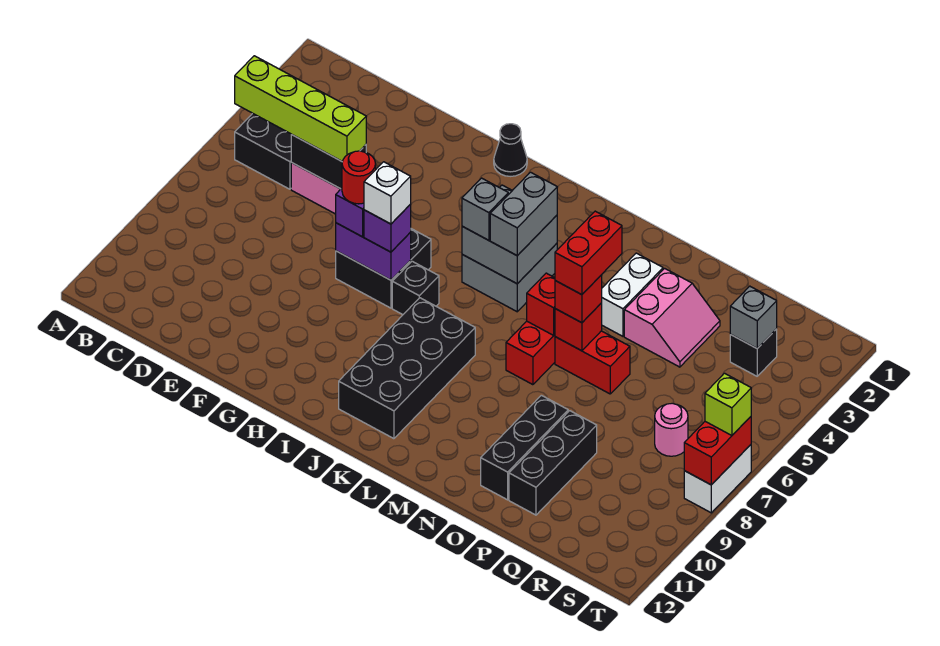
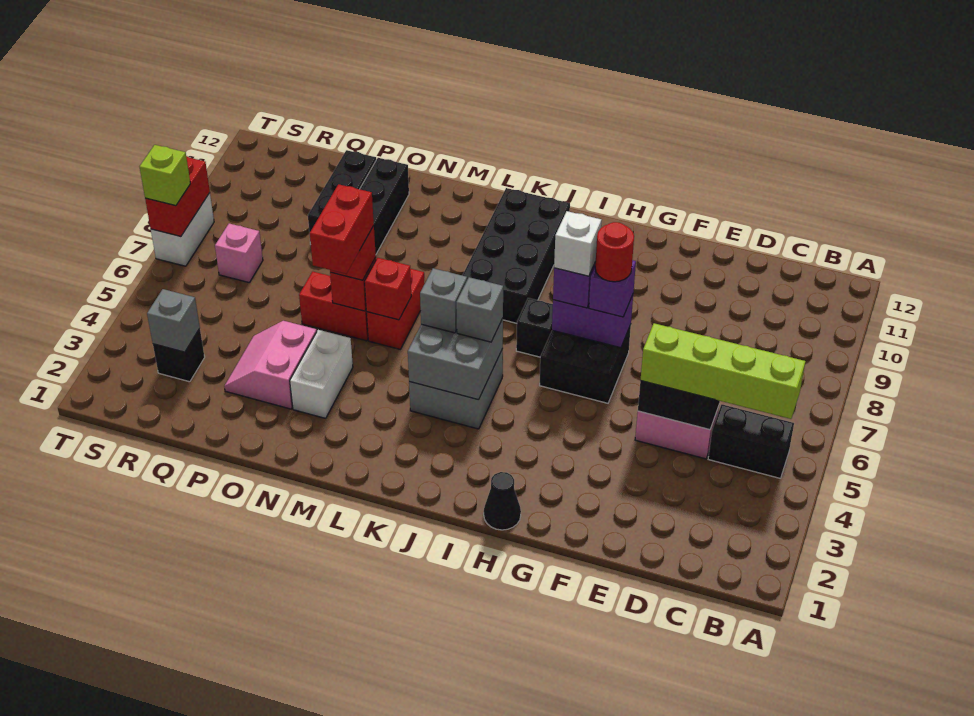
grey 1x2 brick [490,172,557,256] -> grey 1x1 brick [420,268,467,333]
pink 1x1 round brick [655,403,688,456] -> pink 1x1 brick [215,223,263,282]

